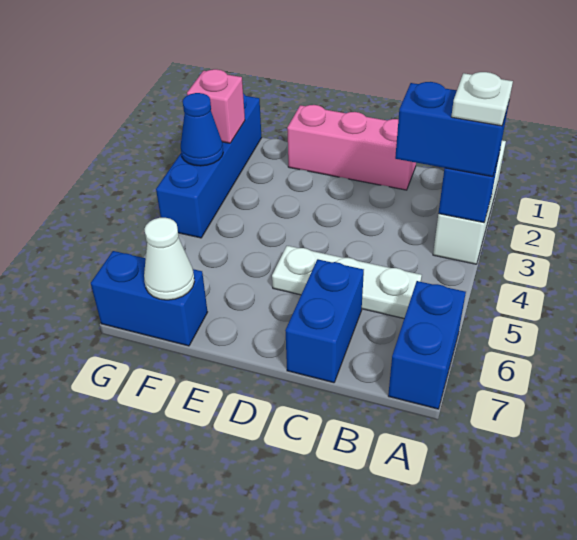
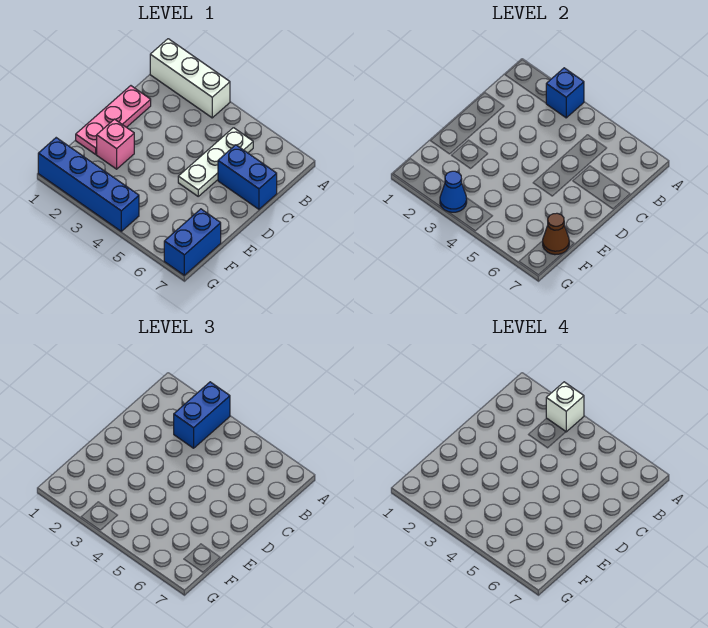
white 1x1 plate [451,72,513,126] -> white 1x1 brick [546,382,584,432]
blue 1x2 brick [388,281,466,409] -> none
pink 1x3 brick [287,105,416,190] -> pink 1x3 plate [76,86,151,154]
white 1x1 cone [144,218,194,300] -> brown 1x1 cone [543,213,569,255]
pink 1x1 brick [187,69,245,143] -> pink 1x1 brick moved to [97,119,134,169]

